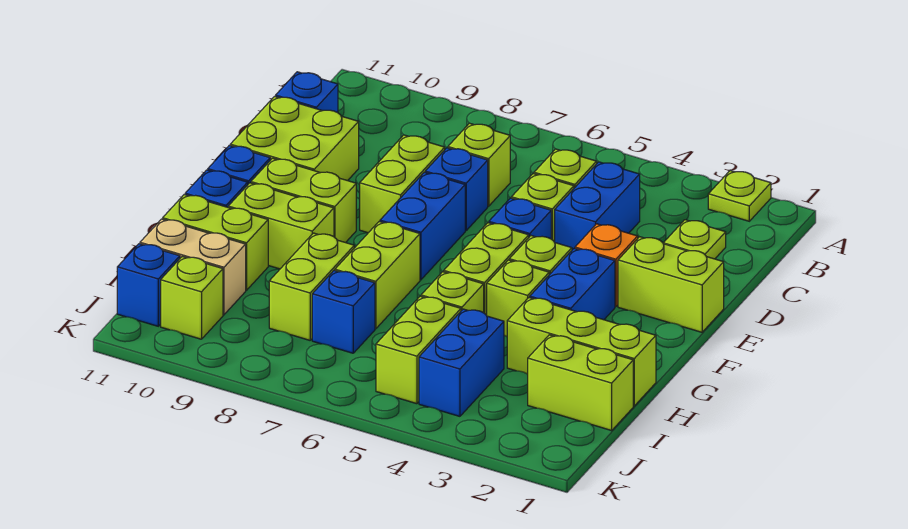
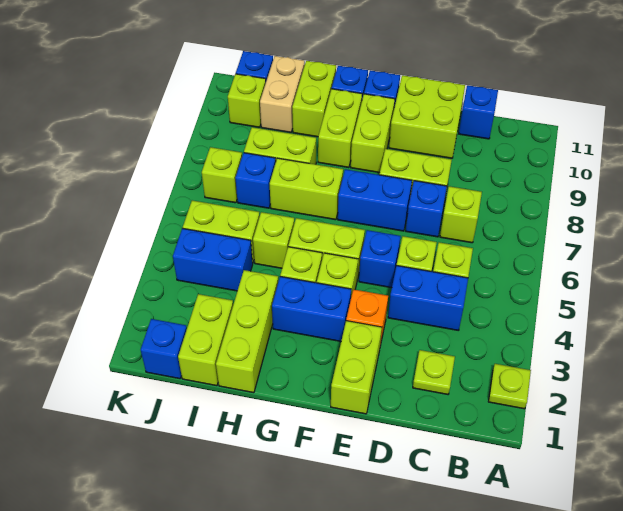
none -> blue 1x1 brick [141,319,187,379]
none -> lime 1x1 brick [202,147,242,203]

